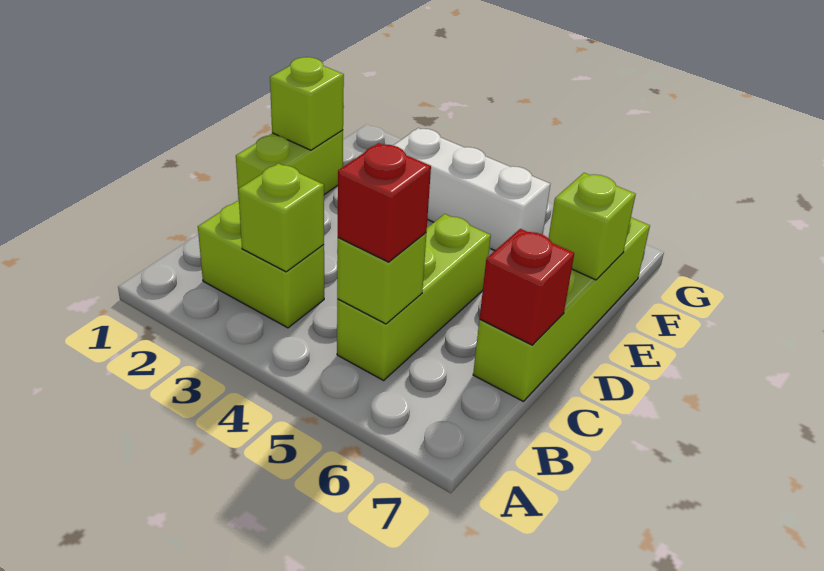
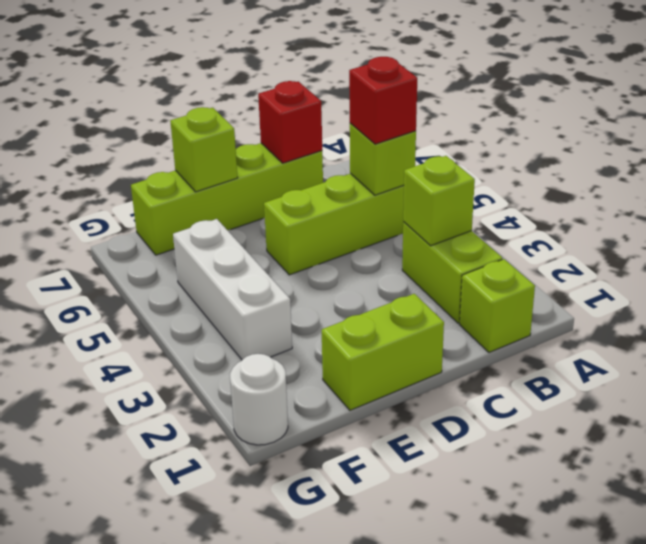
lime 1x1 brick [270,57,344,150] -> lime 1x1 brick moved to [459,259,535,352]
none -> white 1x1 round brick [230,354,288,445]

